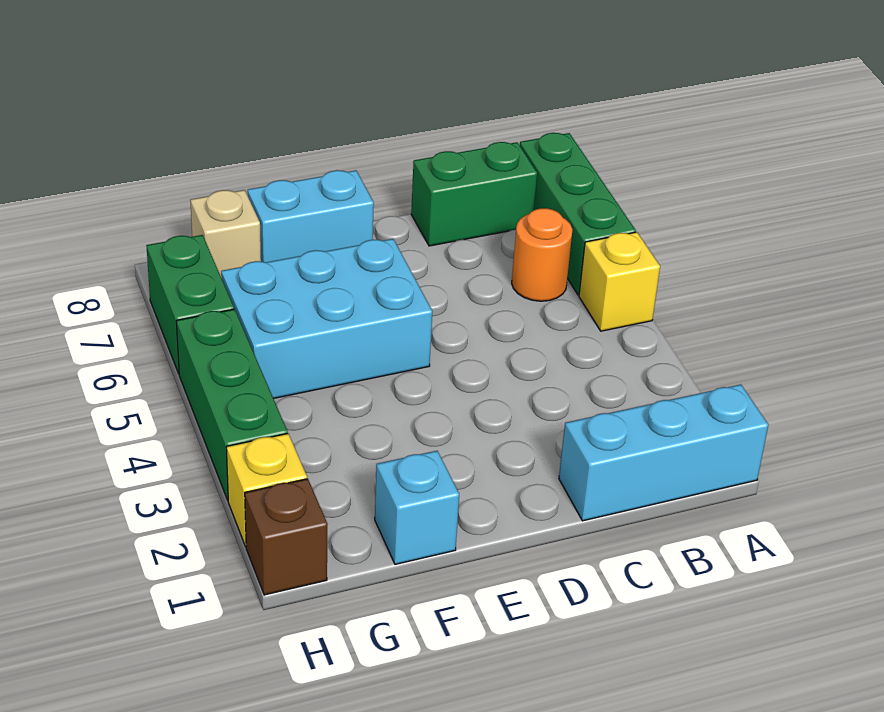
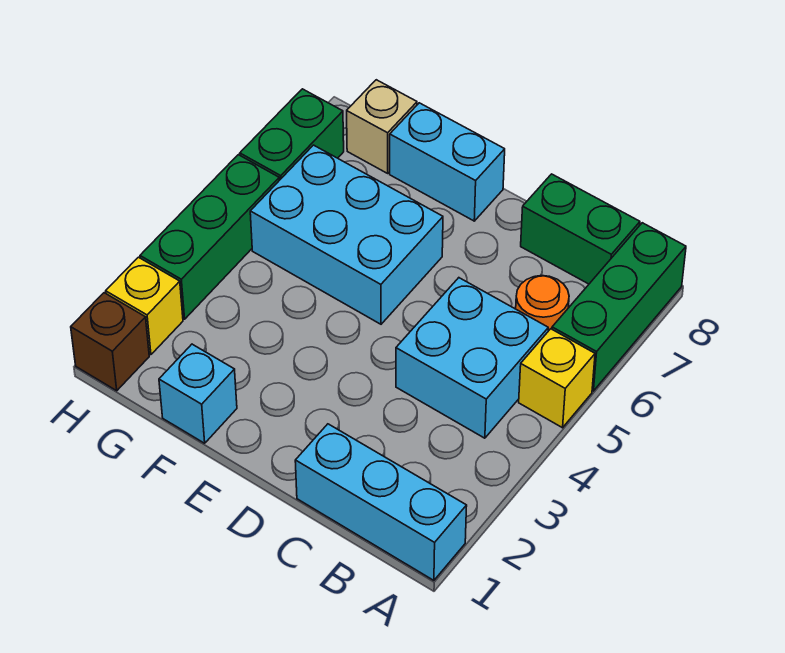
none -> cyan 2x2 brick [396,278,548,438]

